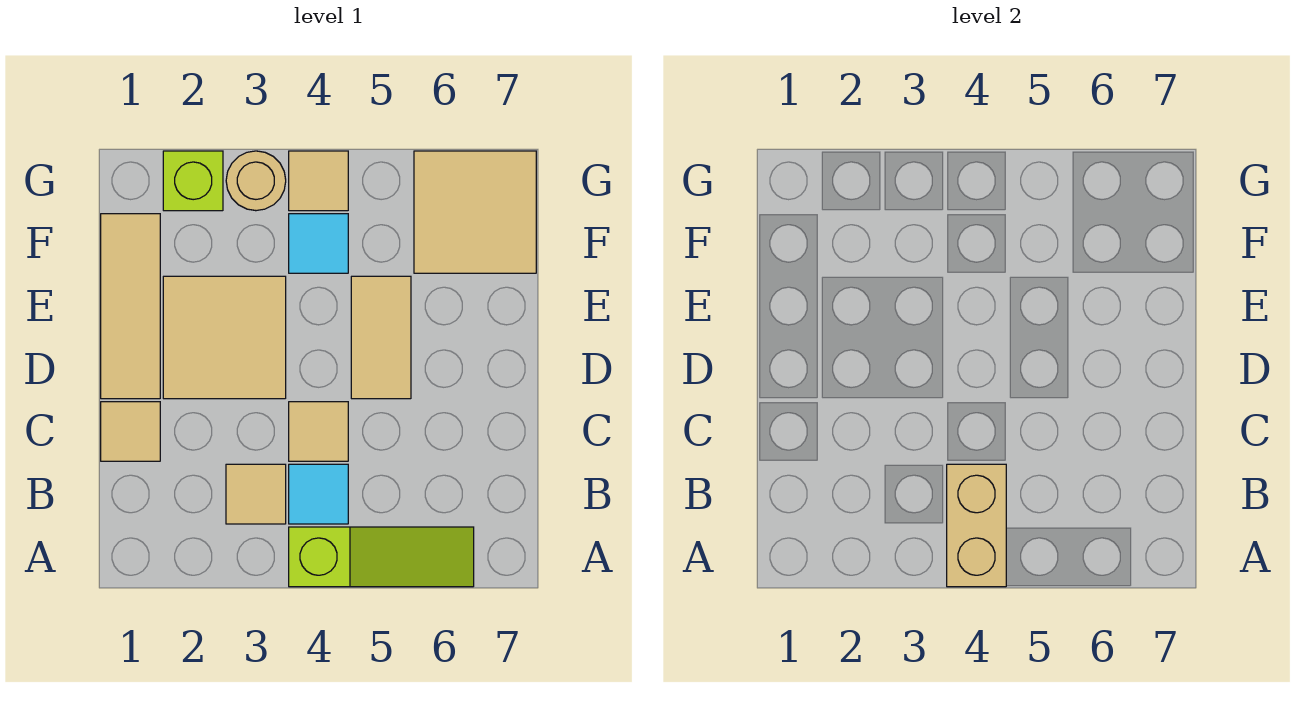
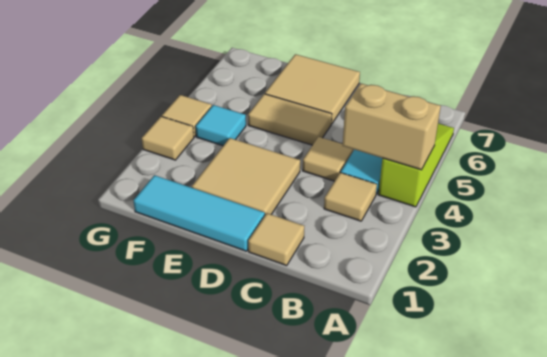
tan 1x3 tile [101,214,160,399] -> cyan 1x3 tile [133,175,265,251]
tan 2x2 tile [414,151,536,273] -> tan 2x2 tile moved to [265,54,360,124]
lime 1x1 brick [163,151,223,211] -> none
tan 1x1 round brick [226,151,286,211] -> tan 1x1 tile [142,117,194,160]

